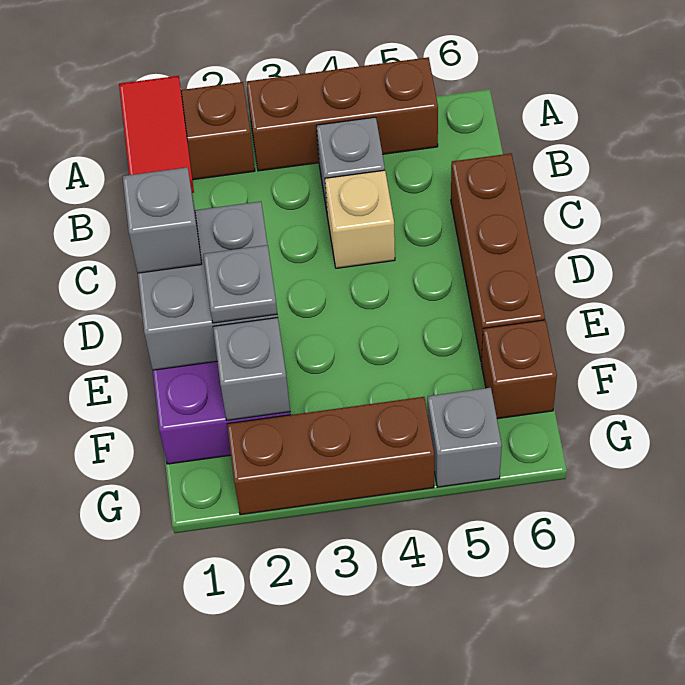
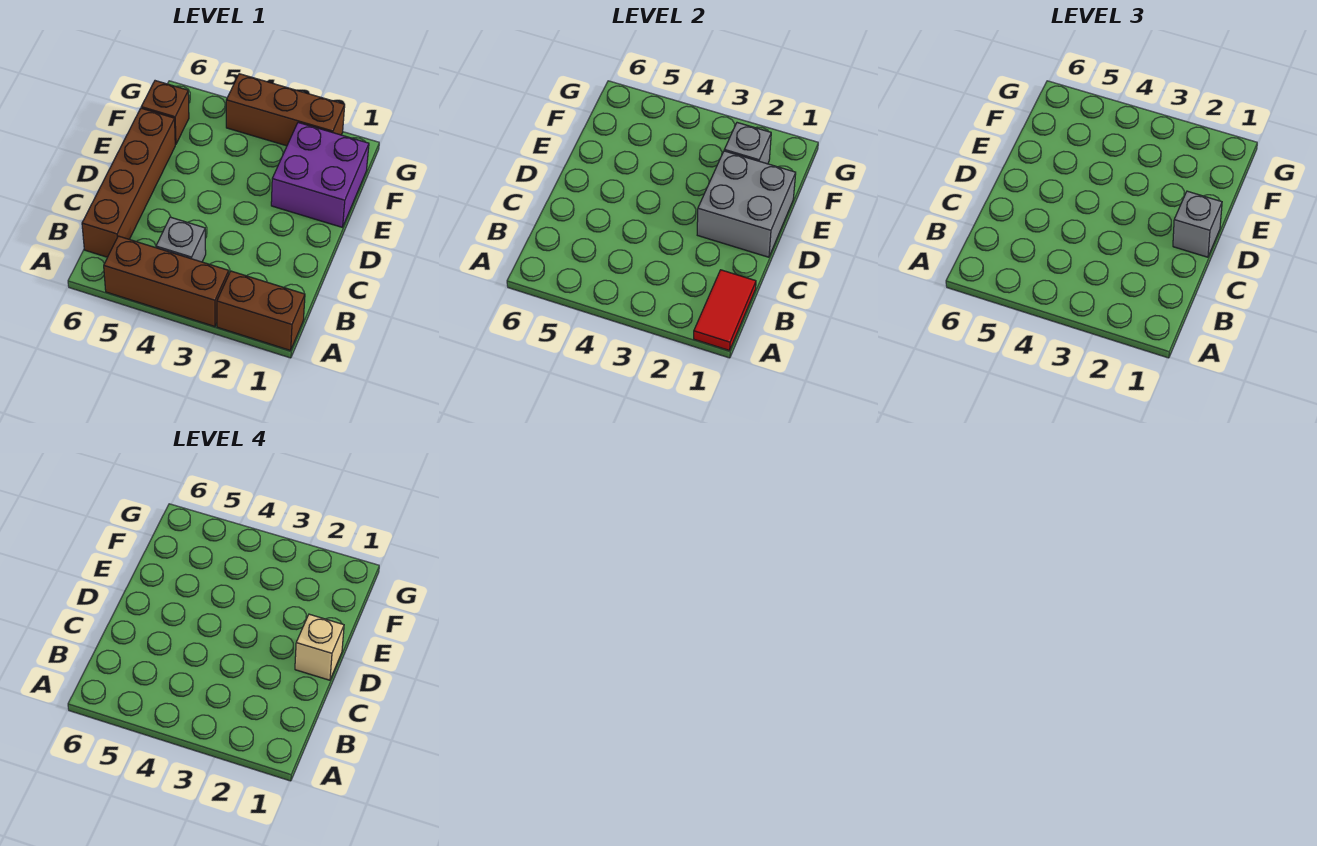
tan 1x1 brick [325,170,395,268] -> tan 1x1 brick moved to [295,614,344,680]
brown 1x3 brick [451,154,545,362] -> brown 1x4 brick [82,108,175,257]
grey 1x1 plate [203,245,277,323] -> none
grey 1x1 brick [428,388,502,487] -> none

